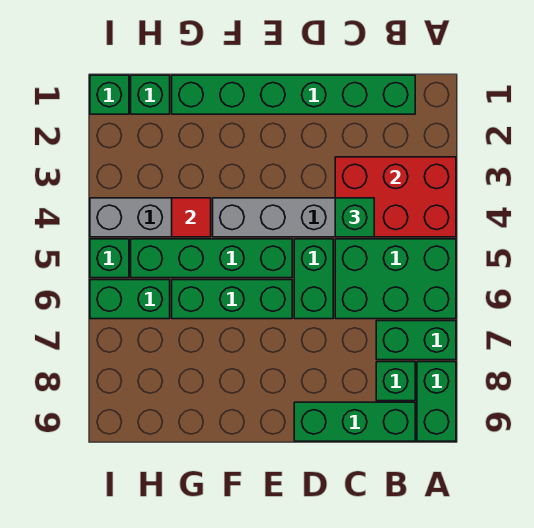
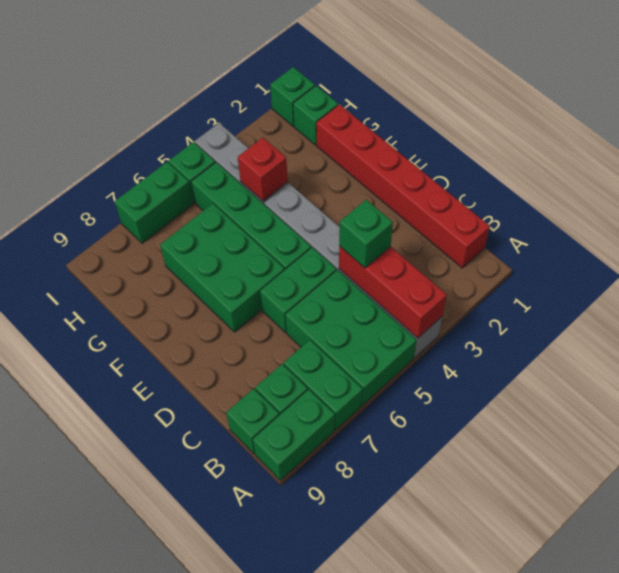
red 2x3 brick [335,157,456,237] -> red 1x3 brick [339,246,447,338]
green 1x6 brick [172,75,415,114] -> red 1x6 brick [316,105,490,268]
green 1x3 brick [294,402,415,441] -> green 1x1 brick [226,389,279,454]
green 1x3 brick [172,280,292,319] -> green 2x3 brick [160,204,285,332]
red 1x1 tile [172,198,211,237] -> red 1x1 brick [238,138,288,201]
green 1x2 brick [90,280,170,319] -> green 1x2 brick turned to [115,162,193,243]

